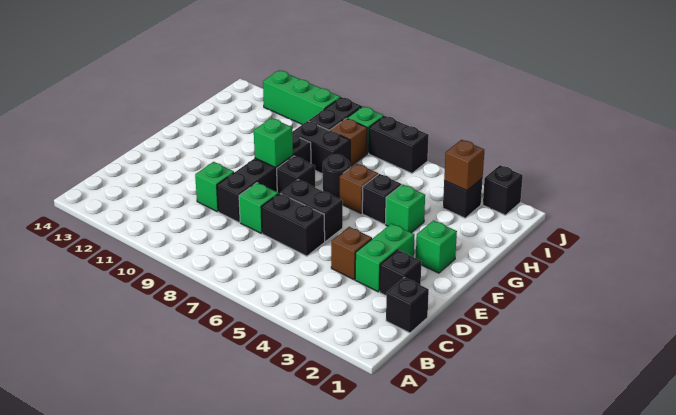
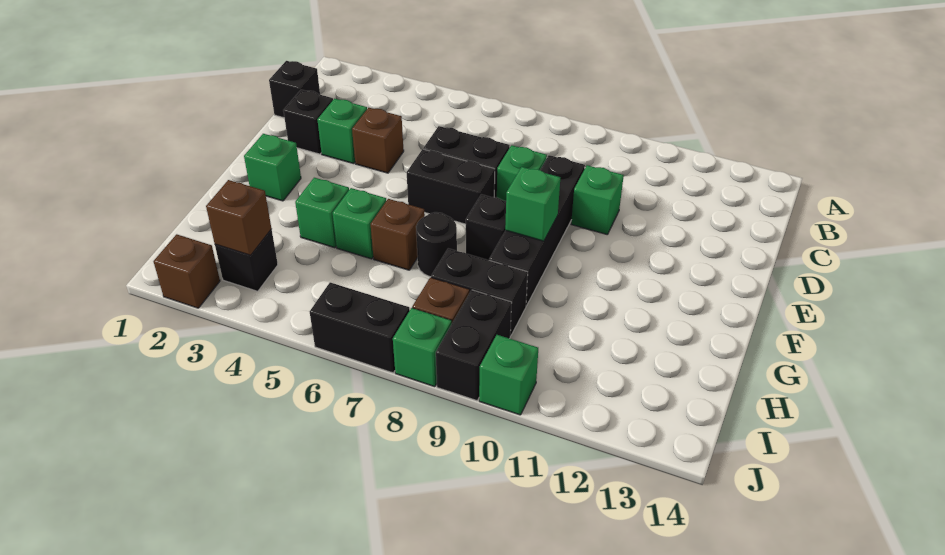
green 1x2 brick [355,224,415,292] -> green 1x1 brick [317,99,367,164]
black 1x1 brick [362,174,402,224] -> green 1x1 brick [333,188,386,259]
black 1x1 brick [483,165,523,215] -> brown 1x1 brick [154,234,220,308]
green 1x3 brick [263,70,341,124] -> green 1x1 brick [479,335,538,415]

